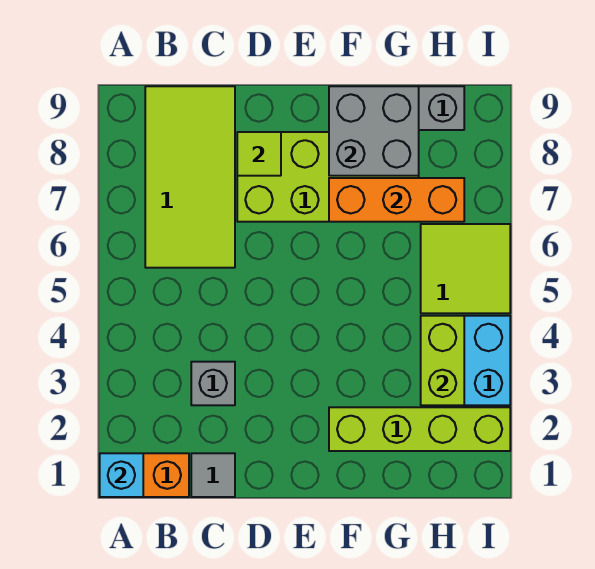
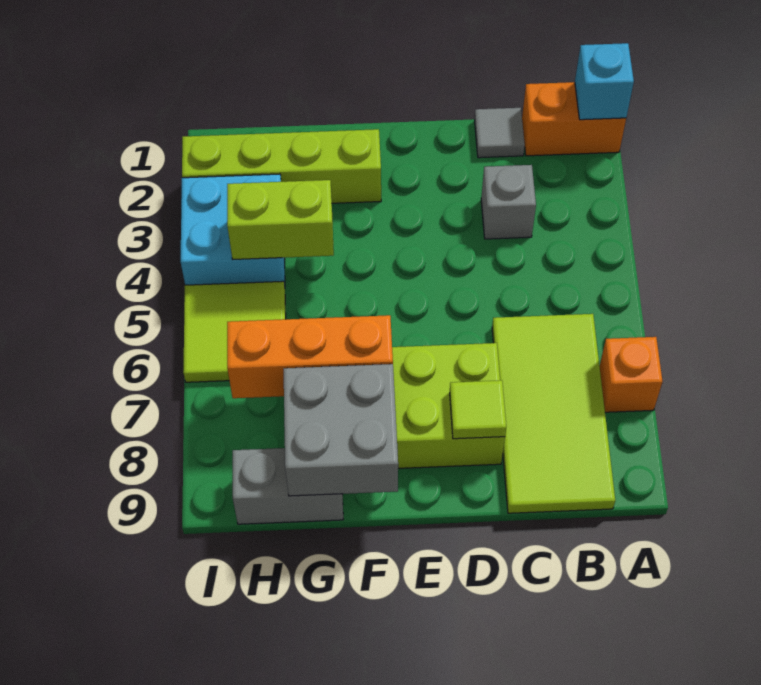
none -> orange 1x1 brick [600,337,663,412]
lime 1x2 brick [421,316,464,405] -> lime 1x2 brick turned to [227,180,334,259]

